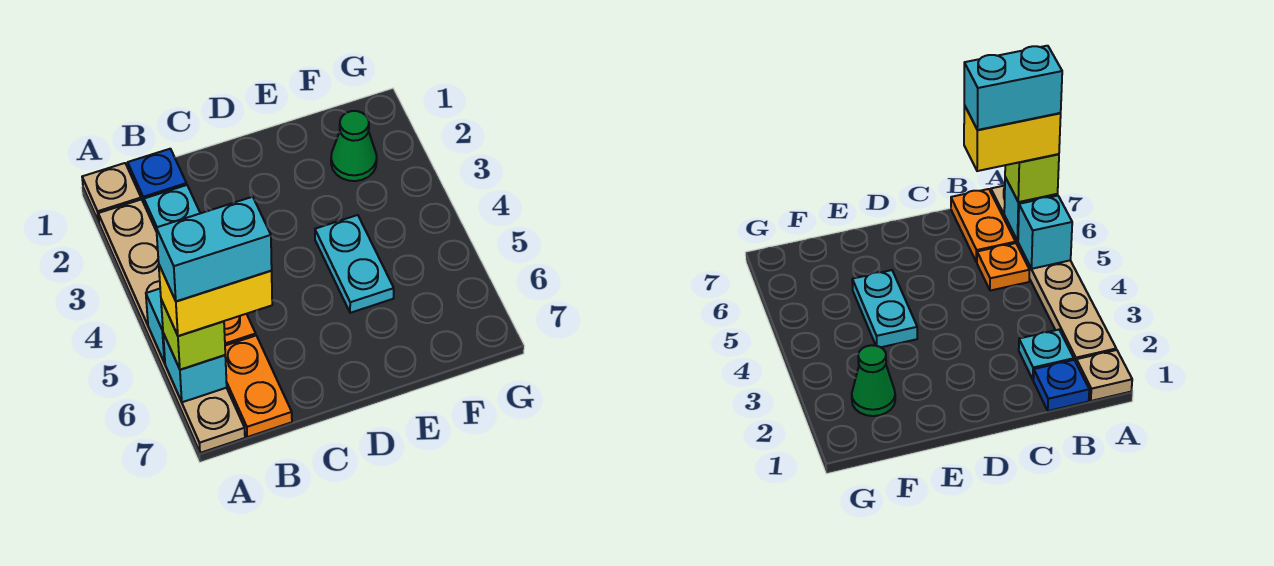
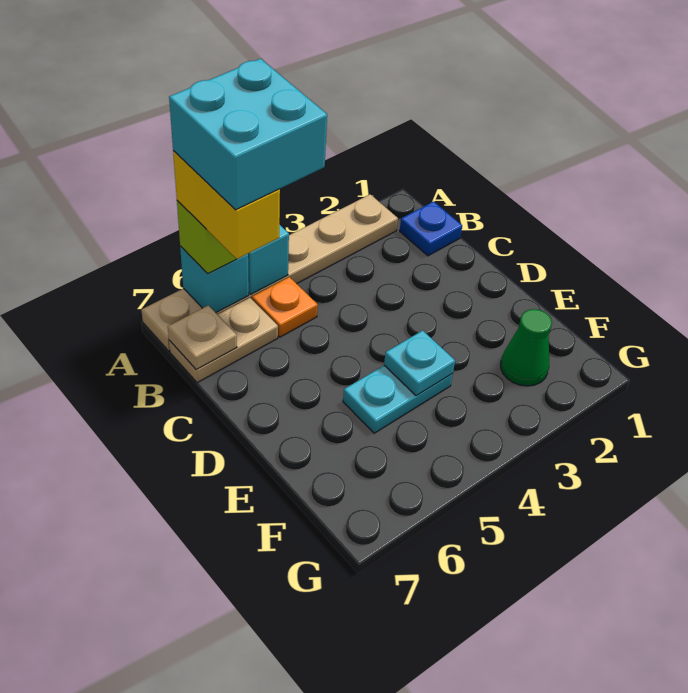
tan 1x1 plate [82,163,141,222] -> tan 1x1 plate moved to [168,305,237,370]
cyan 1x2 brick [156,197,272,301] -> cyan 2x2 brick [169,59,327,210]
cyan 1x1 plate [144,185,200,232] -> cyan 1x1 plate moved to [384,330,455,396]
orange 1x2 plate [225,336,292,437] -> tan 1x2 plate [169,298,278,383]

